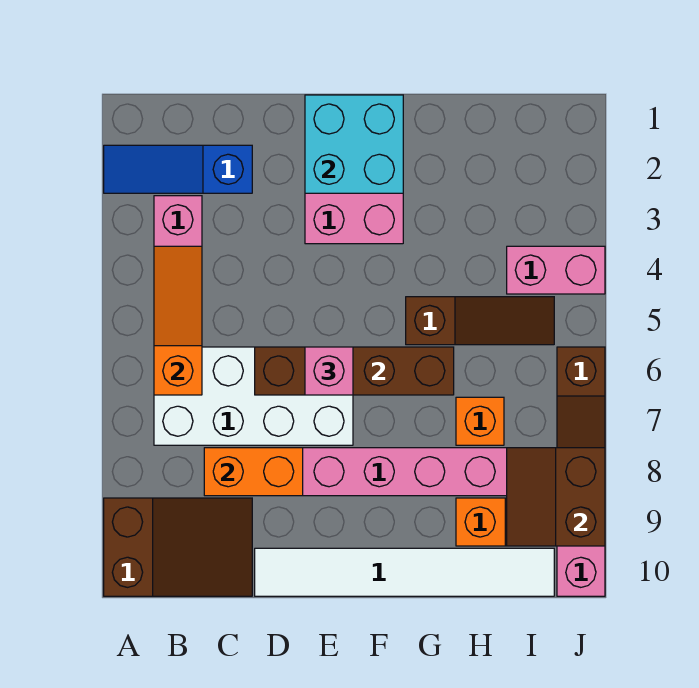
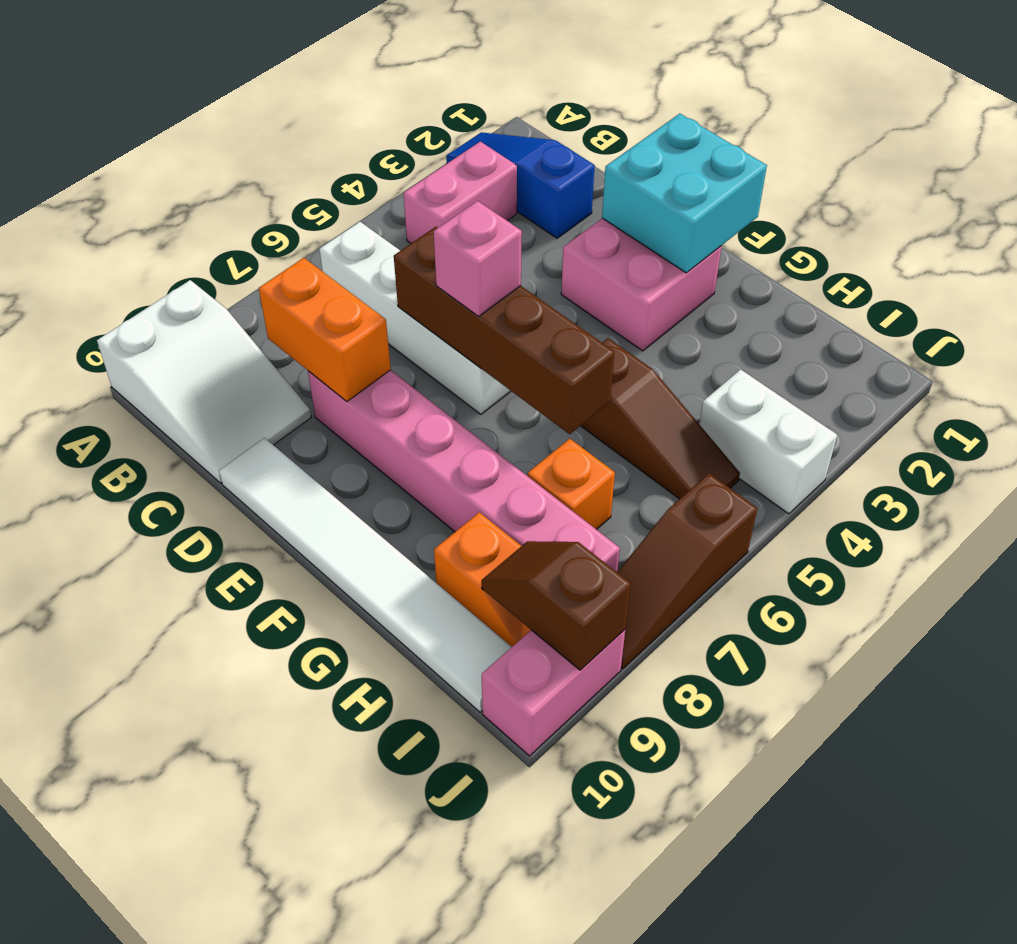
brown 2x3 slope [104,498,252,596] -> white 2x3 slope [97,280,311,483]
orange 1x3 slope [154,246,202,395] -> none
white 2x4 brick [154,347,353,445] -> white 1x4 brick [320,222,511,414]
pink 1x2 brick [507,246,605,294] -> white 1x2 brick [699,369,837,514]
brown 2x2 slope [507,448,605,546] -> brown 1x2 slope [481,541,631,670]

